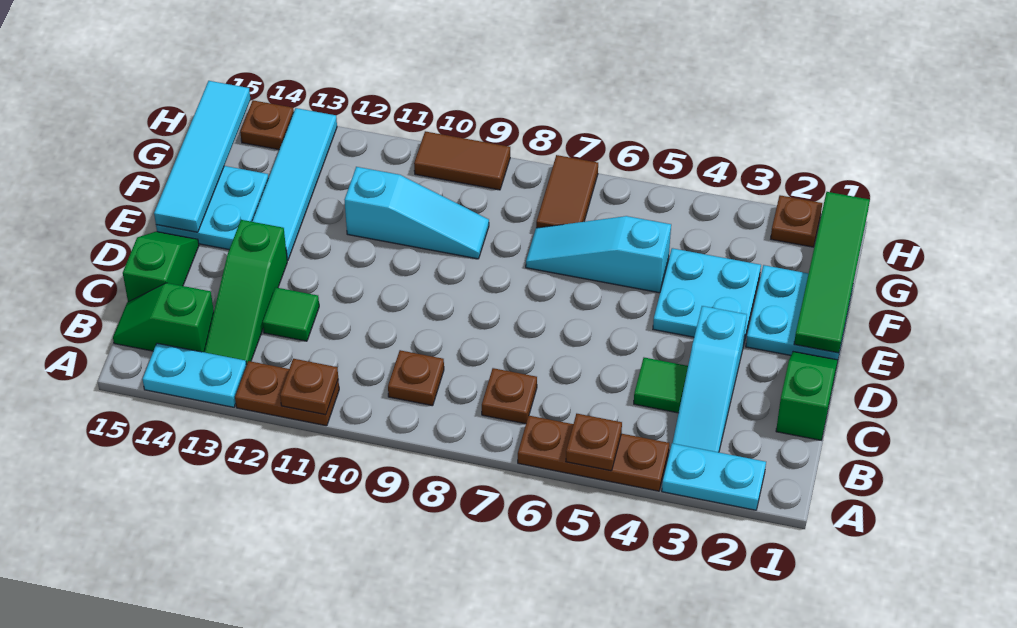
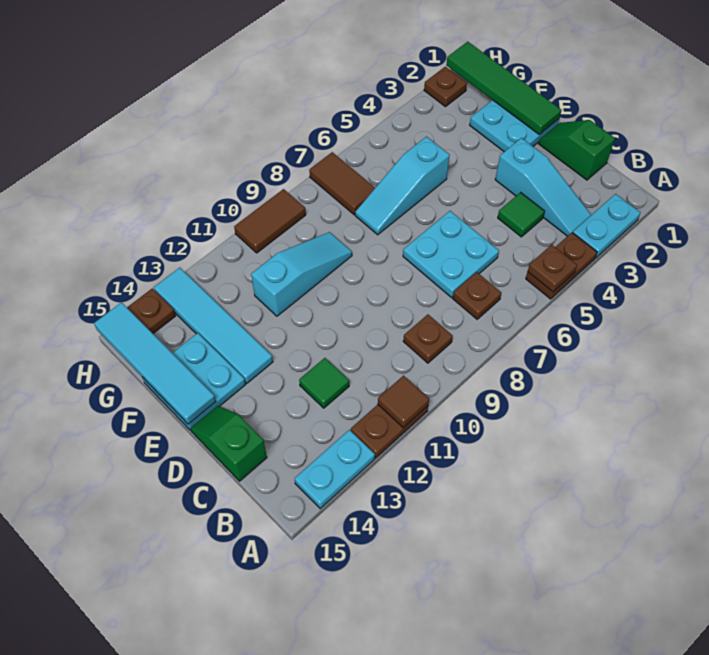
brown 1x3 plate [518,416,669,491] -> brown 1x2 plate [526,233,597,299]
brown 1x1 plate [280,359,338,415] -> brown 1x1 tile [378,376,429,428]
green 1x3 slope [205,220,287,365] -> none
green 1x2 slope [113,283,214,352] -> none
cyan 2x2 plate [653,248,761,346] -> cyan 2x2 plate moved to [403,211,499,297]

